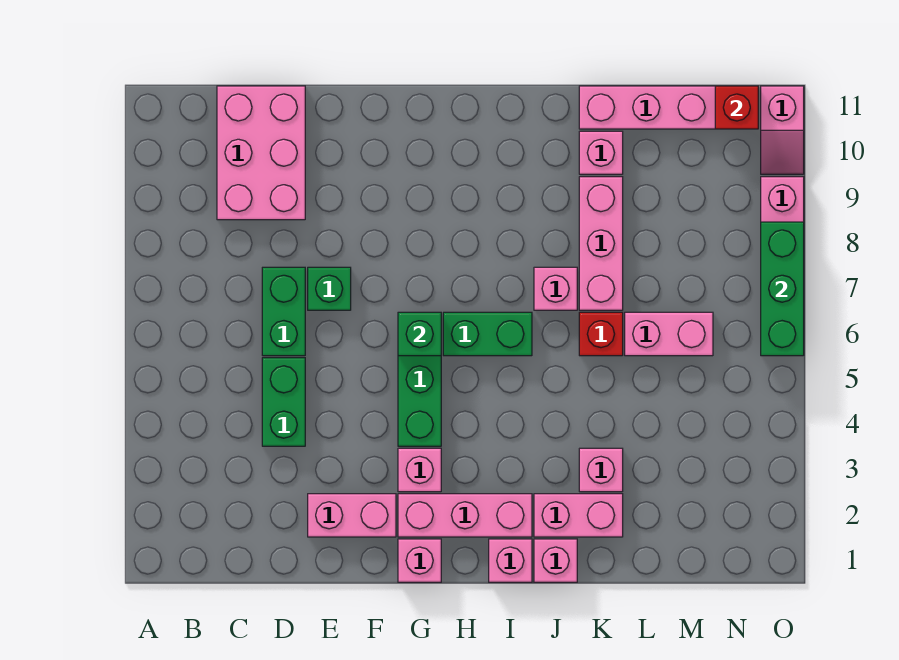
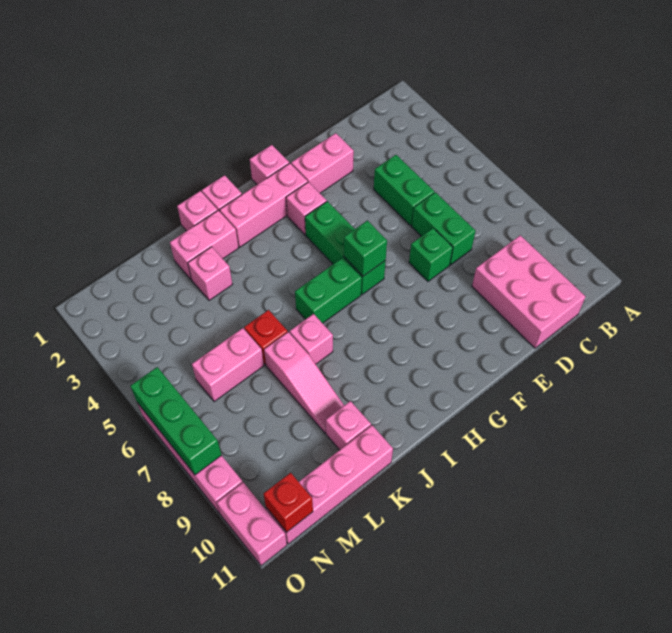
pink 1x3 brick [579,177,623,310] -> pink 1x3 slope [264,332,344,433]
pink 1x2 slope [761,86,804,174] -> pink 1x2 brick [217,482,287,566]

